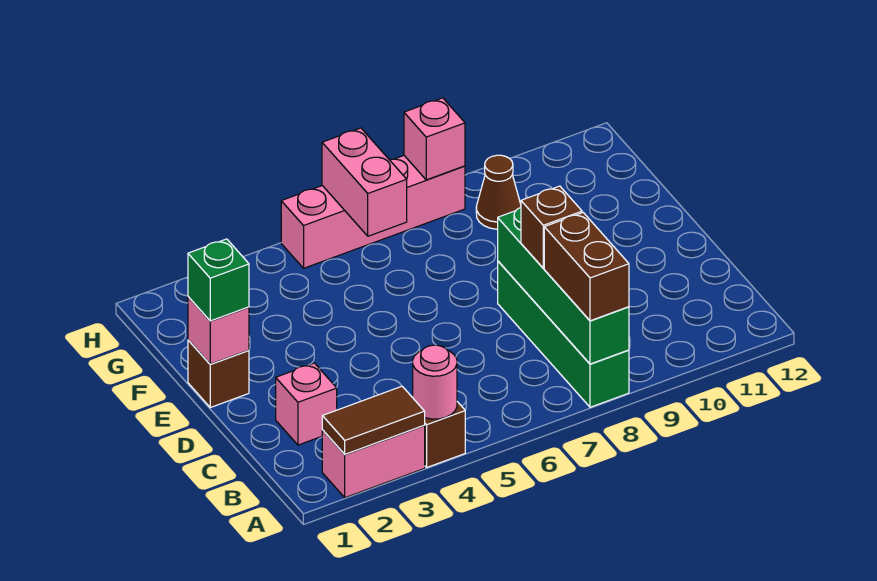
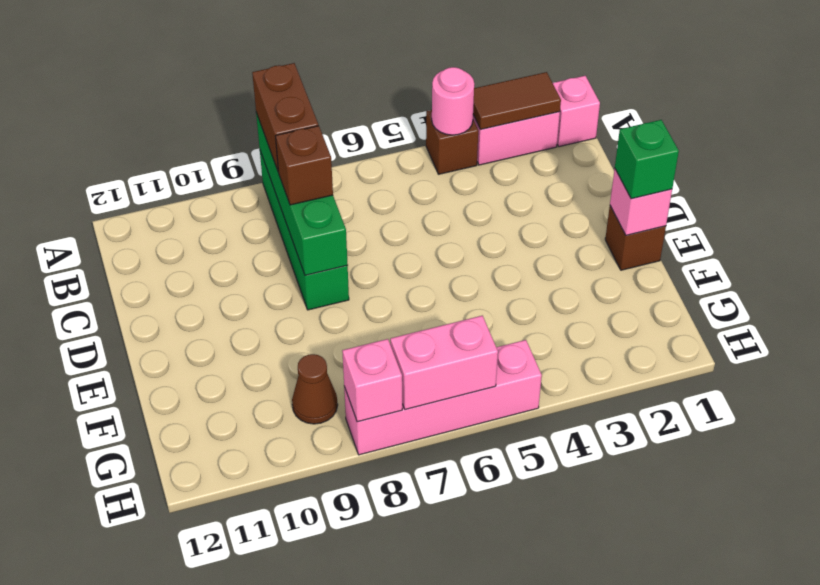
pink 1x1 brick [276,363,337,445] -> pink 1x1 brick moved to [553,76,600,147]
pink 1x2 brick [322,128,407,236] -> pink 1x2 brick turned to [390,316,498,410]

